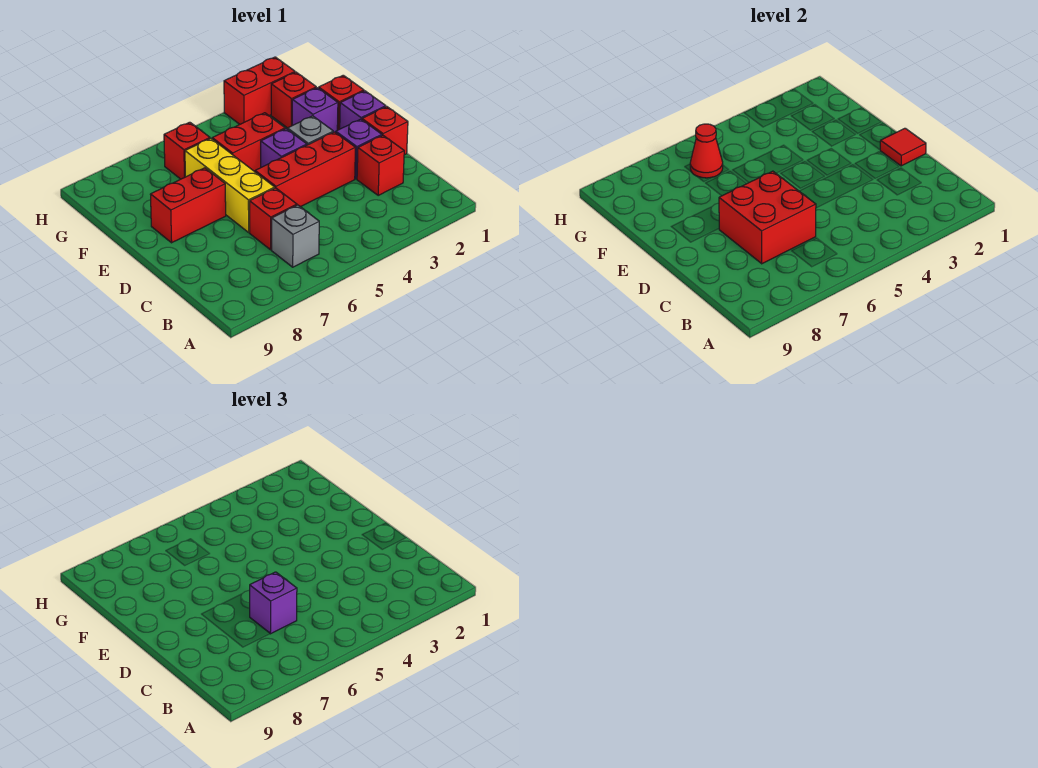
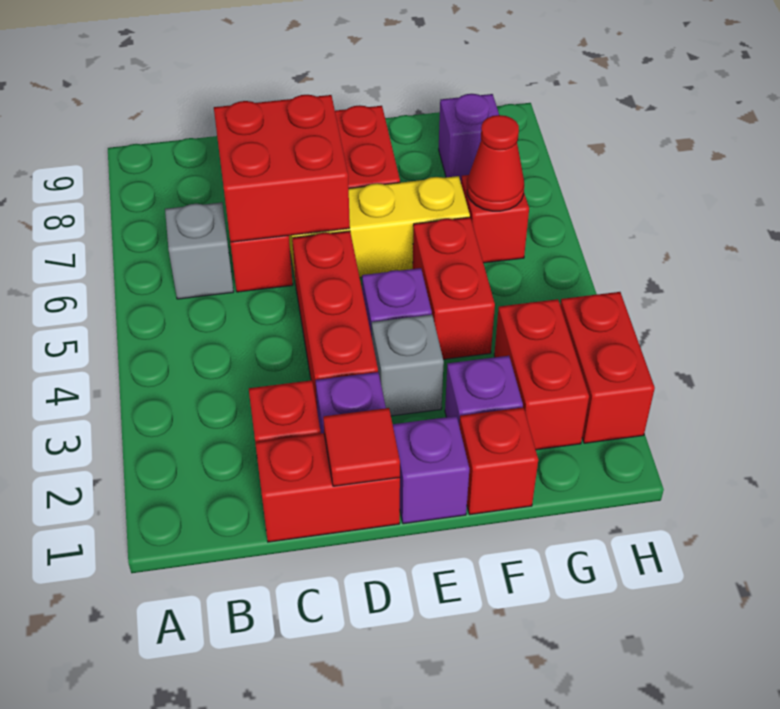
purple 1x1 brick [250,572,297,634] -> purple 1x1 brick moved to [439,94,499,181]
red 1x1 brick [362,107,408,155] -> red 1x2 brick [255,433,400,542]
red 1x1 brick [271,72,316,128] -> red 1x2 brick [494,299,589,450]

